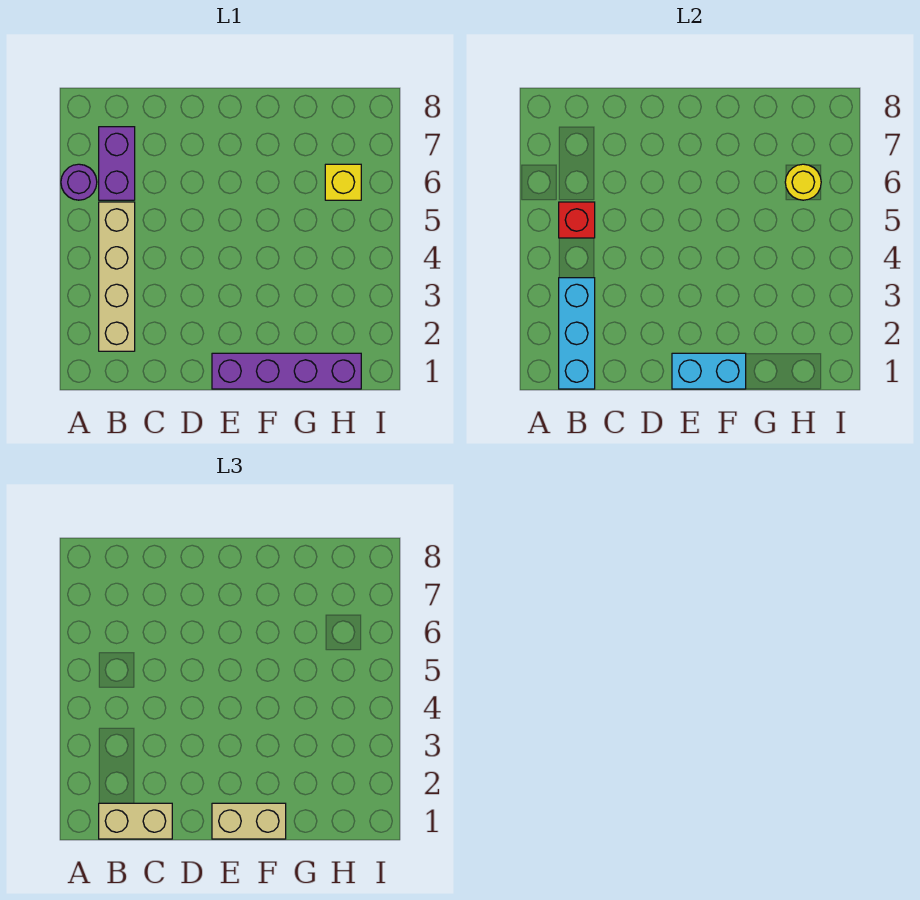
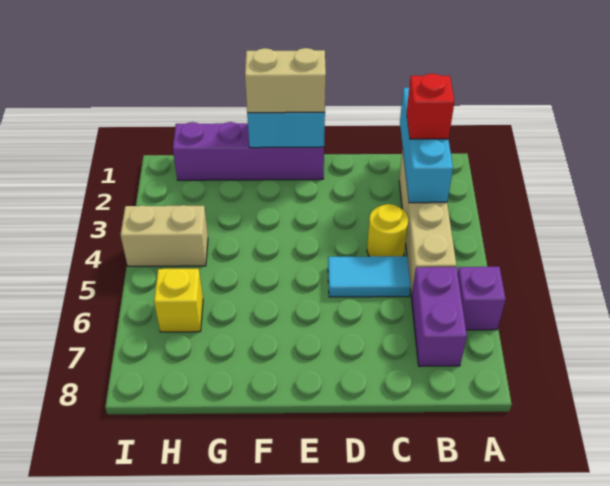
purple 1x1 round brick [61,164,97,200] -> purple 1x1 brick [458,267,506,330]
tan 1x2 brick [99,803,172,839] -> tan 1x2 brick moved to [121,205,208,266]
red 1x1 brick [559,202,595,238] -> red 1x1 brick moved to [407,74,454,139]
none -> cyan 1x2 tile [328,256,411,297]
yellow 1x1 round brick [785,164,821,200] -> yellow 1x1 round brick moved to [367,204,408,256]

